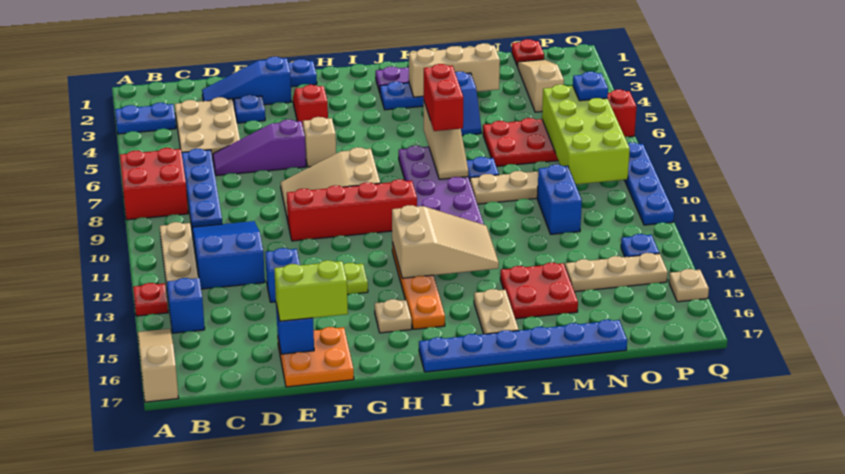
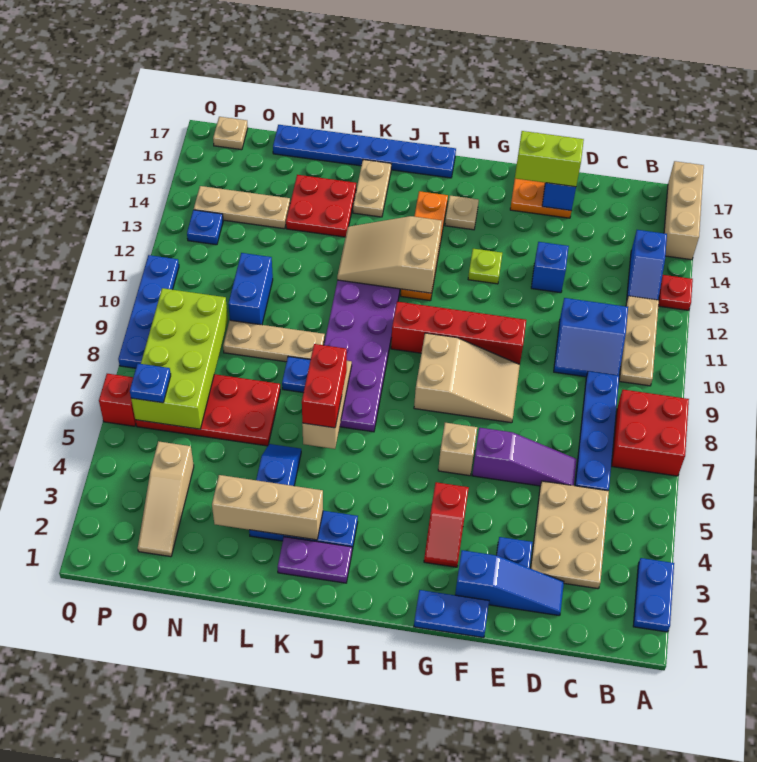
blue 1x2 plate [115,103,176,134] -> blue 1x2 plate turned to [633,558,674,632]
tan 1x3 slope [138,329,178,402] -> tan 1x3 brick [664,161,704,260]
blue 2x3 slope [192,221,265,289] -> blue 2x2 slope [554,298,628,377]
red 1x1 plate [512,39,544,66] -> none
tan 1x1 plate [669,269,709,302] -> tan 1x1 plate moved to [213,117,248,150]

